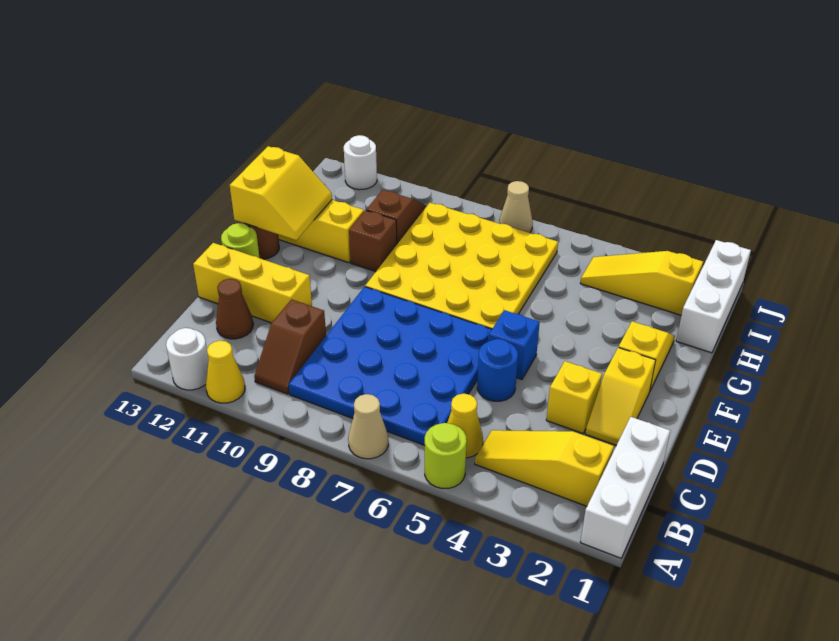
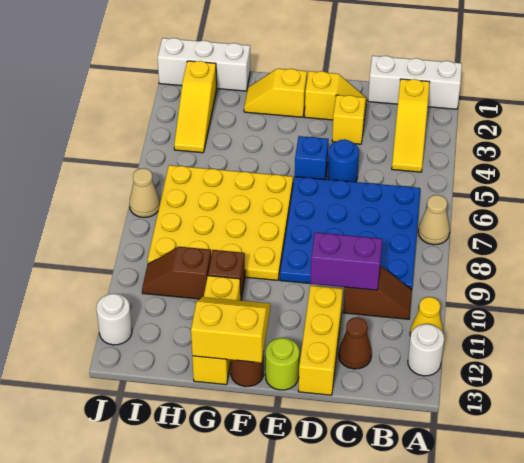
lime 1x1 round brick [425,423,467,488] -> none
yellow 1x1 cone [447,394,483,458] -> none
none -> purple 1x2 brick [310,232,382,290]

